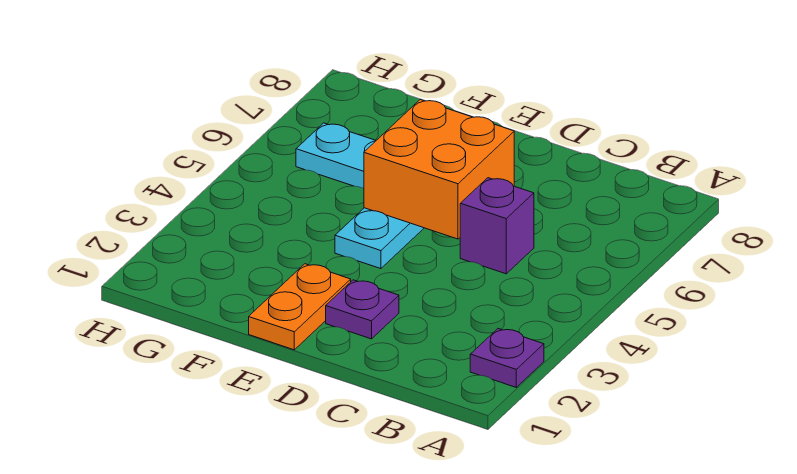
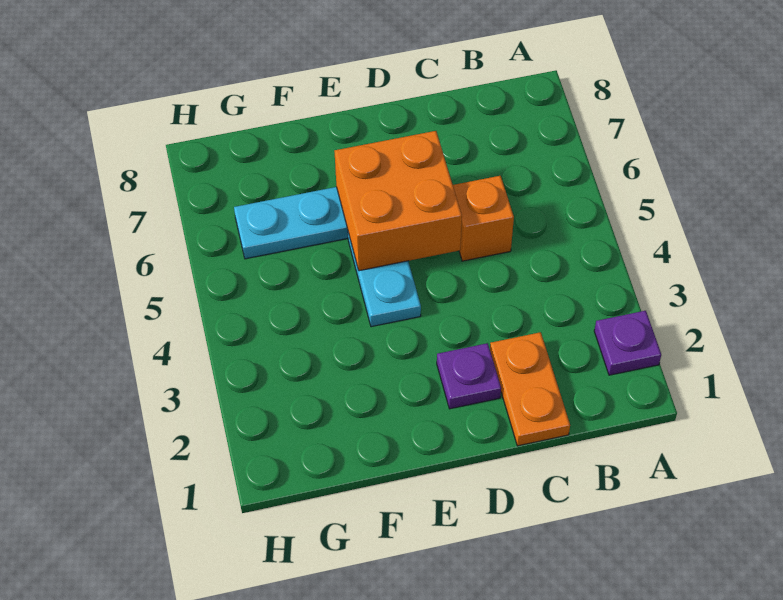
purple 1x1 brick [460,178,534,274] -> orange 1x1 brick [453,176,514,261]
orange 1x2 plate [249,264,351,350] -> orange 1x2 plate moved to [490,332,570,446]

